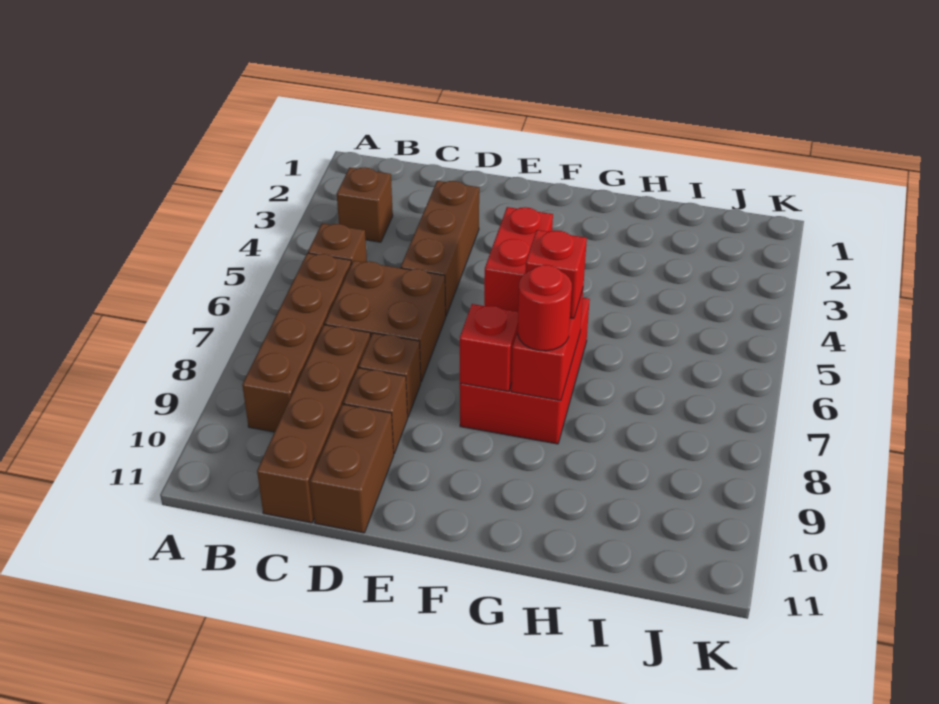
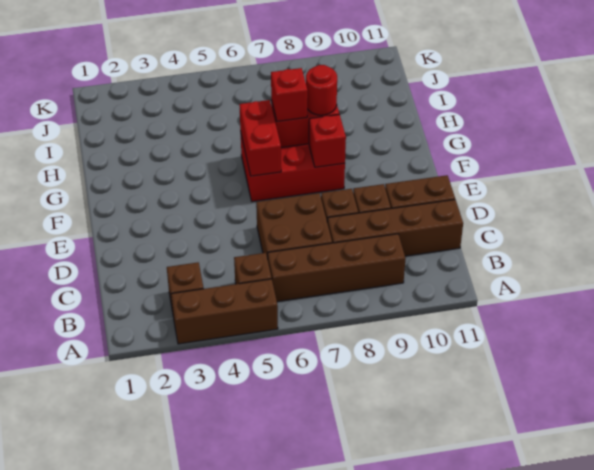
brown 1x3 brick [401,181,479,315] -> brown 1x3 brick moved to [171,279,278,344]
red 1x2 brick [484,207,553,311] -> red 1x2 brick turned to [239,100,281,176]

